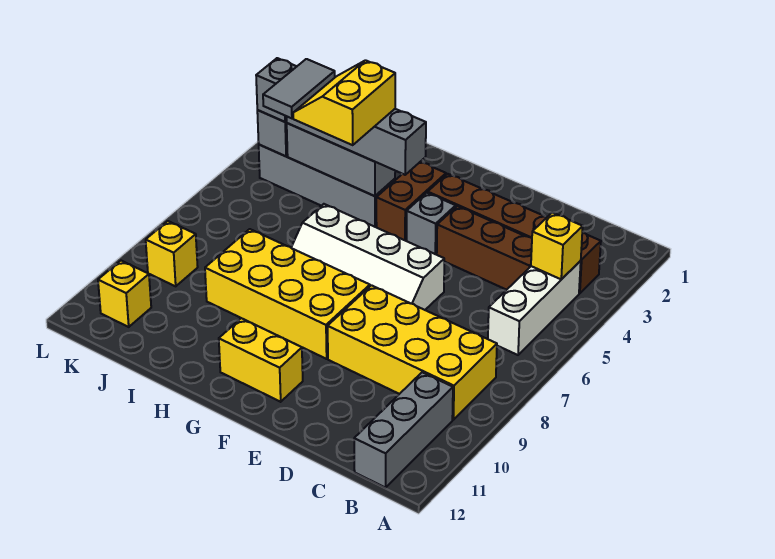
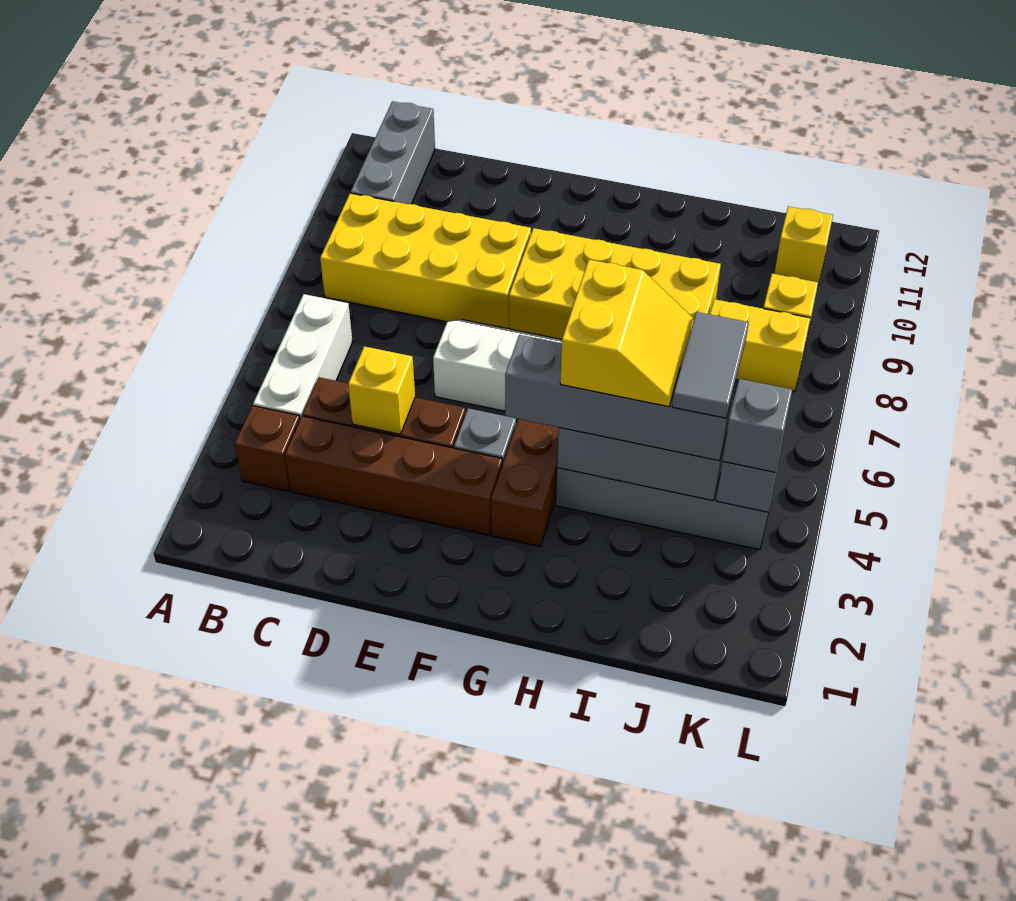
yellow 1x1 brick [531,213,583,279] -> yellow 1x1 brick moved to [348,346,415,434]
yellow 1x2 brick [219,318,303,402] -> yellow 1x2 brick moved to [710,299,810,391]

